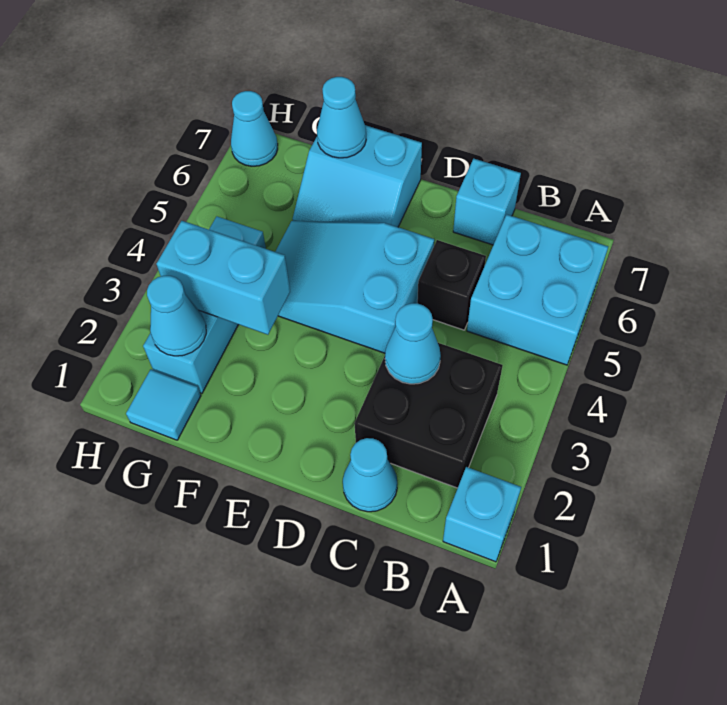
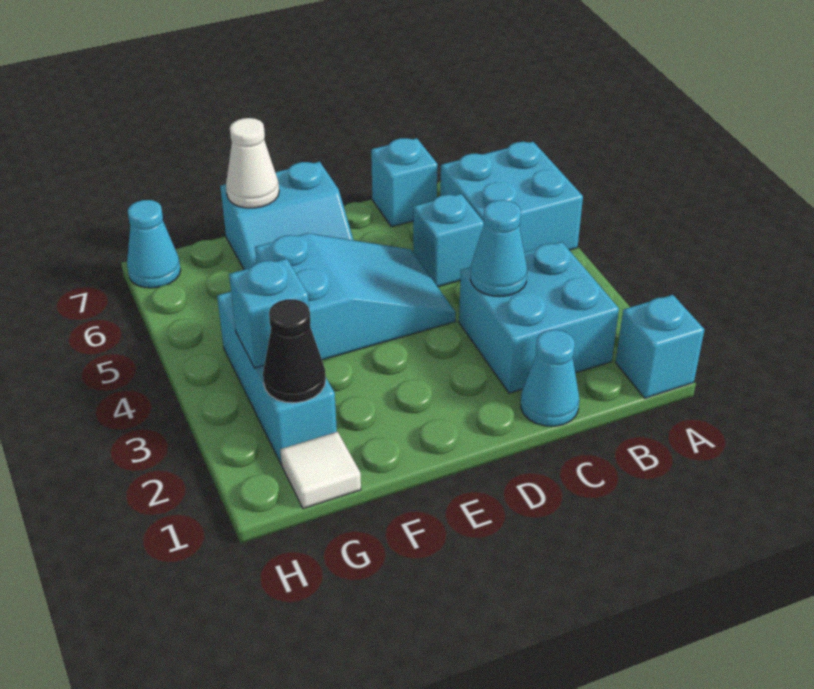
black 2x2 brick [354,343,503,488] -> cyan 2x2 brick [459,242,619,393]
black 1x1 brick [417,240,486,330] -> cyan 1x1 brick [413,194,484,287]
cyan 2x3 slope [275,221,434,353] -> cyan 2x3 slope turned to [255,233,456,360]
cyan 1x2 brick [156,221,290,335] -> cyan 1x1 brick [229,259,309,368]
cyan 1x1 cone [317,77,366,158] -> white 1x1 cone [226,118,279,208]
cyan 1x1 tile [126,369,201,440] -> white 1x1 tile [280,432,361,509]
cyan 1x1 cone [147,276,206,356] -> black 1x1 cone [263,299,326,403]

